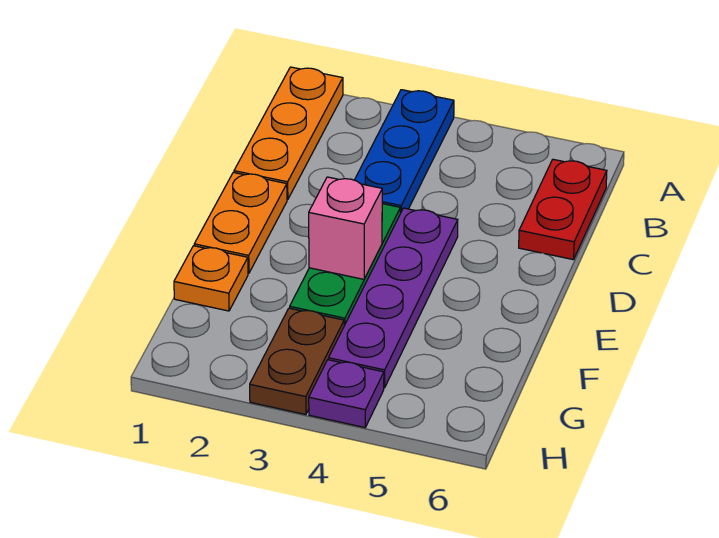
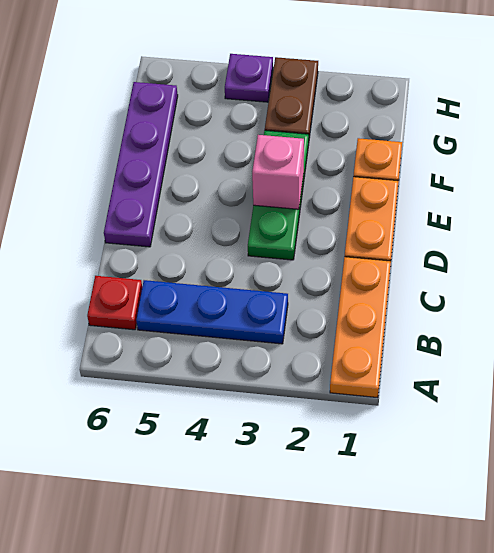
blue 1x3 plate [355,90,454,213] -> blue 1x3 plate turned to [136,280,288,344]
red 1x2 plate [519,159,607,260] -> red 1x1 plate [87,276,142,330]
purple 1x4 plate [329,208,458,388] -> purple 1x4 plate moved to [104,82,178,247]

